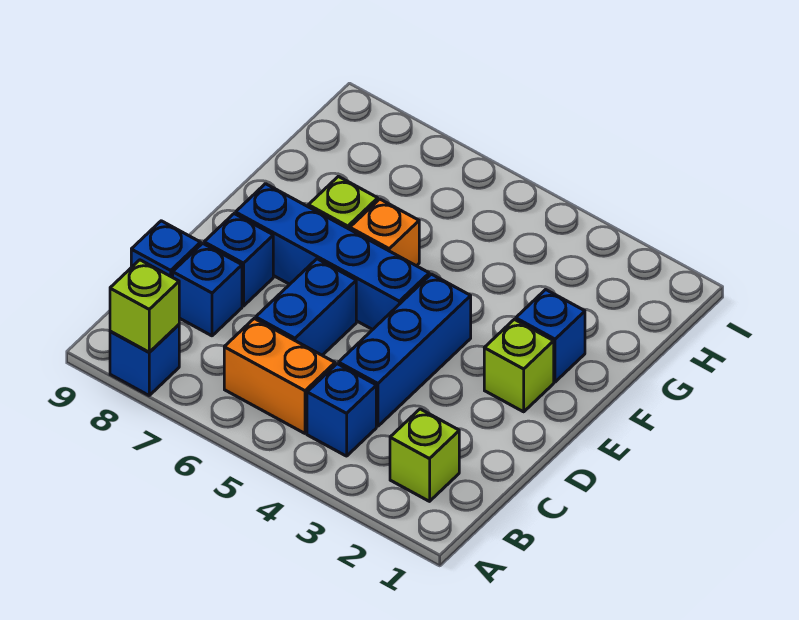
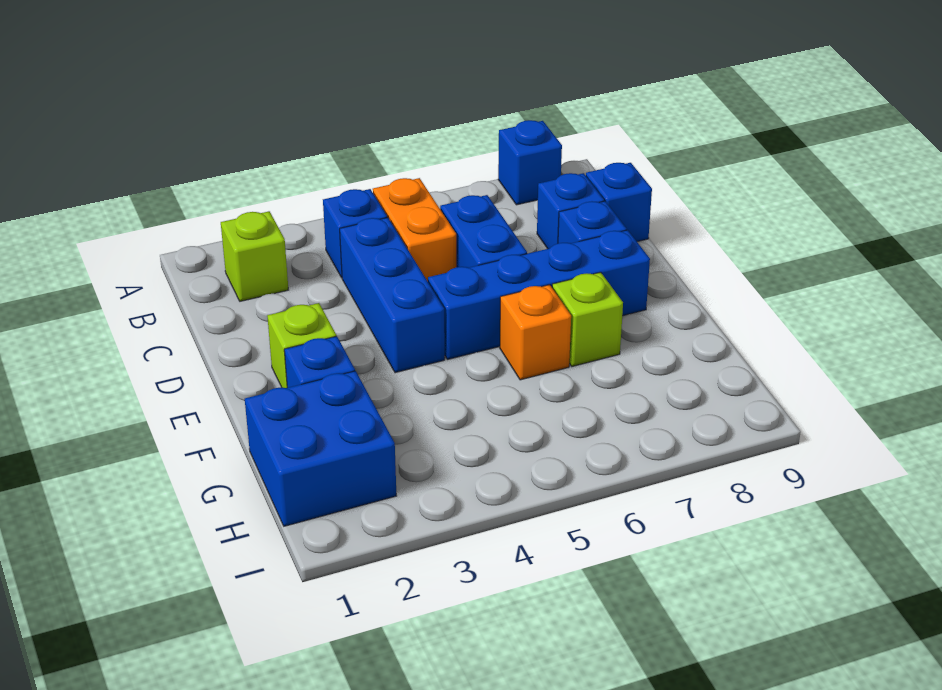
lime 1x1 brick [110,260,179,352] -> none
orange 1x2 brick [224,319,335,433] -> orange 1x2 brick turned to [373,178,456,281]
none -> blue 2x2 brick [245,371,396,526]

